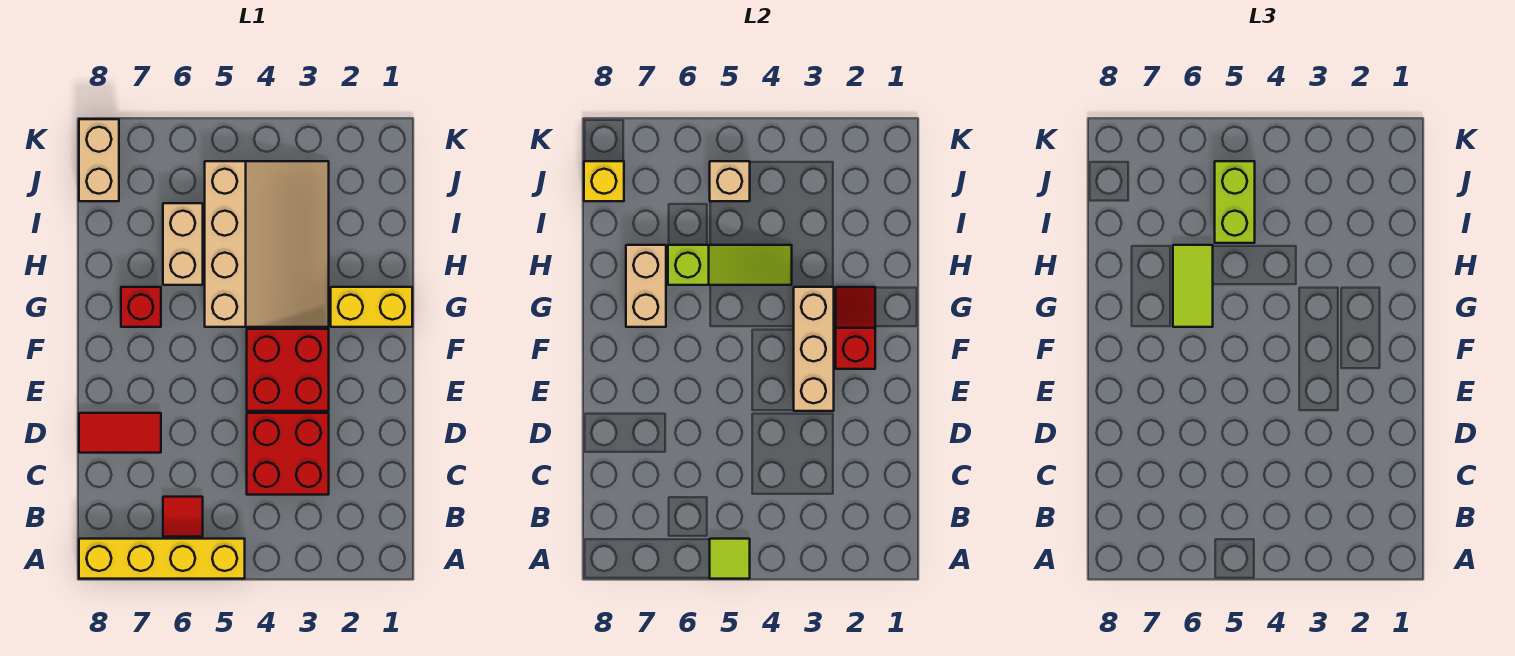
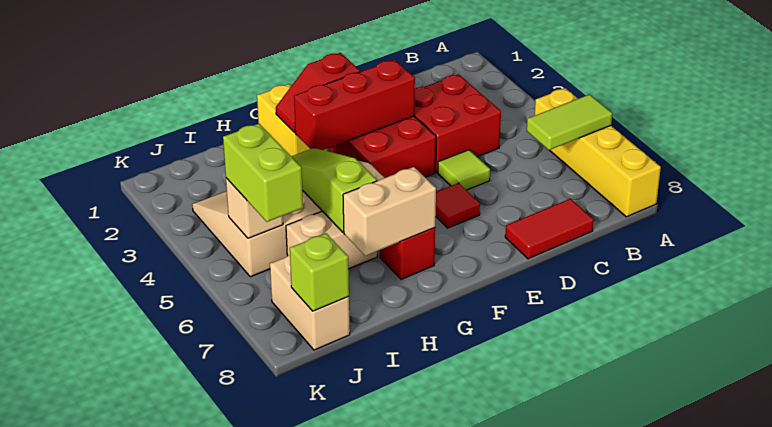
lime 1x1 tile [710,539,750,579] -> lime 1x1 tile moved to [438,150,490,190]
red 1x1 tile [163,497,203,537] -> red 1x1 tile moved to [436,183,480,228]
red 1x2 tile [79,413,161,453] -> red 1x2 tile turned to [505,199,594,259]
tan 1x3 brick [794,287,834,411] -> red 1x3 brick [294,60,415,150]
lime 1x2 tile [1173,245,1213,327] -> lime 1x2 tile moved to [527,95,612,150]
lime 1x2 brick [1215,161,1255,243] -> lime 1x2 brick turned to [223,124,303,222]
tan 1x2 brick [79,119,119,201] -> tan 1x2 brick turned to [270,255,350,350]
yellow 1x1 brick [584,161,624,201] -> lime 1x1 brick [290,233,349,311]

